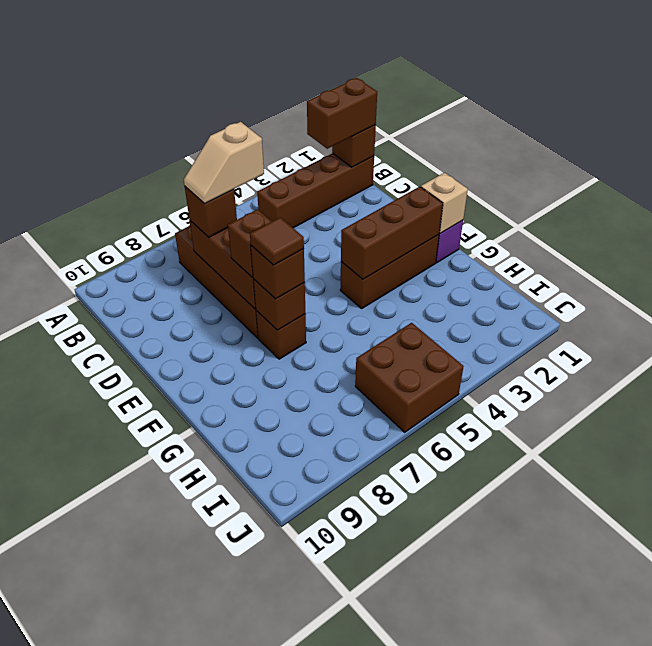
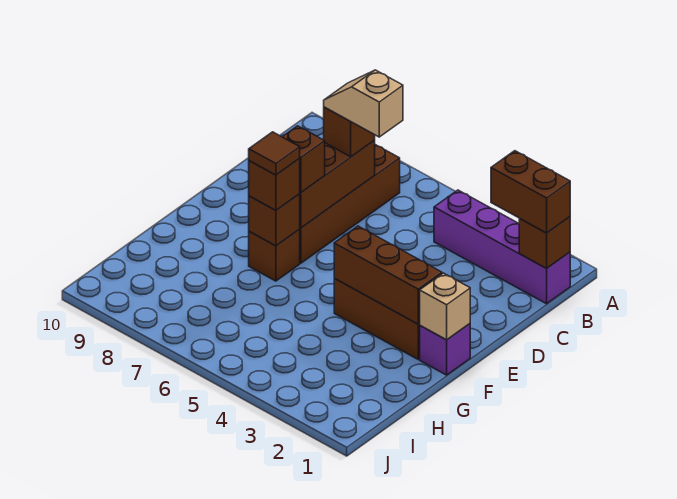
brown 1x4 brick [257,153,374,228] -> purple 1x4 brick [434,190,570,304]
brown 2x2 brick [355,323,464,432] -> none

